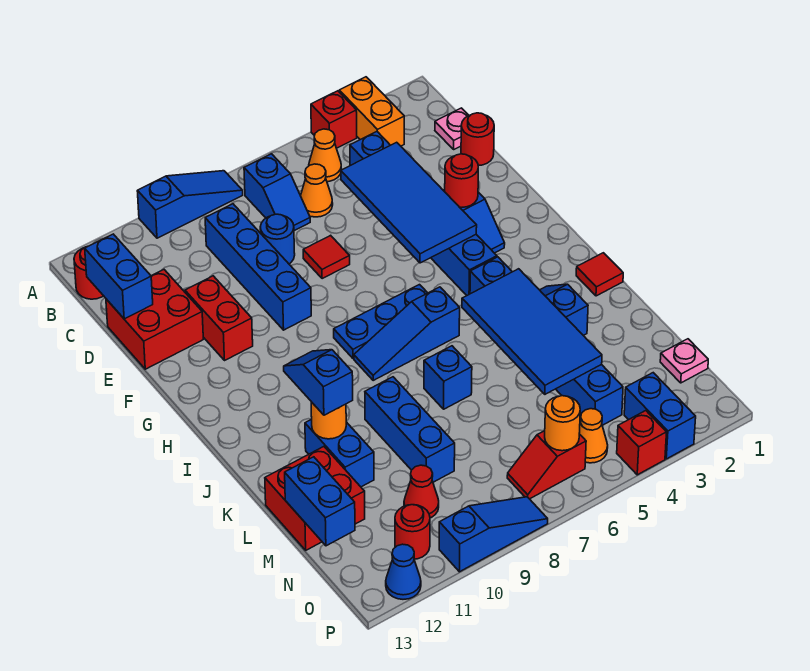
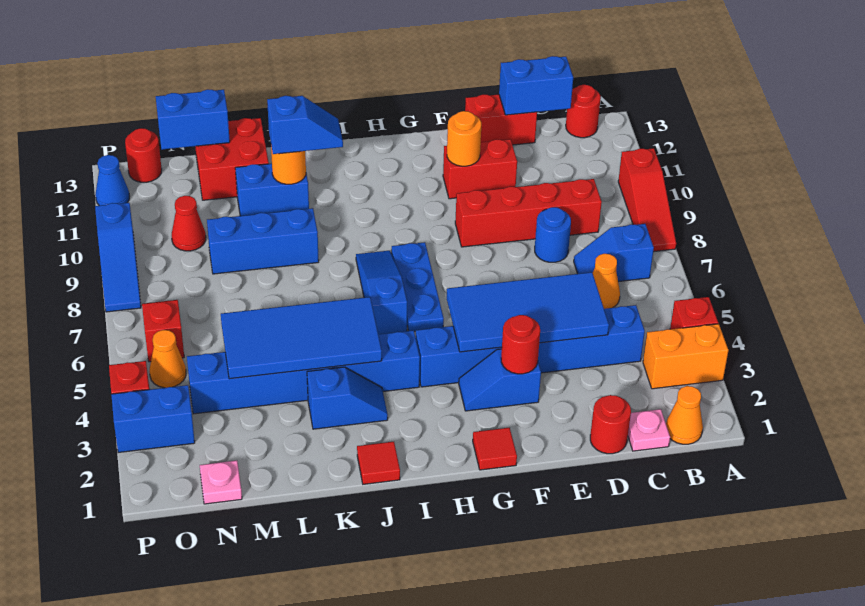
blue 1x3 slope [137,171,243,238] -> red 1x3 slope [618,148,676,252]
orange 1x1 cone [309,129,342,182] -> orange 1x1 cone moved to [666,386,703,444]
blue 1x4 brick [205,204,311,330] -> red 1x4 brick [455,179,602,247]
red 2x2 brick [106,270,203,369] -> red 1x2 brick [465,94,537,145]
red 1x1 tile [303,235,350,279] -> red 1x1 tile moved to [473,428,517,470]
blue 1x1 brick [424,346,472,409] -> none
orange 1x1 round brick [545,396,580,451] -> orange 1x1 round brick moved to [447,111,481,166]
red 1x1 round brick [395,505,430,559] -> red 1x1 round brick moved to [125,128,162,182]

